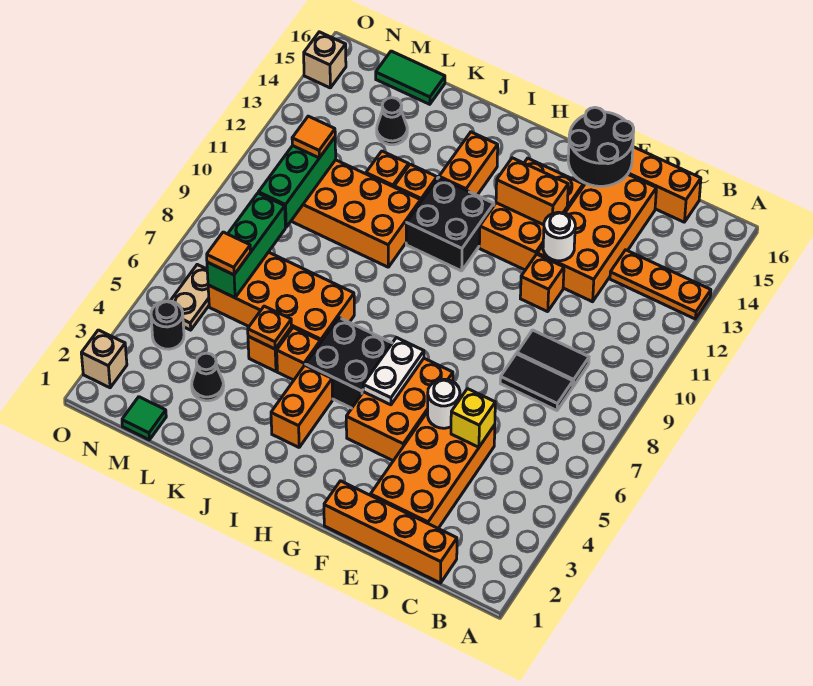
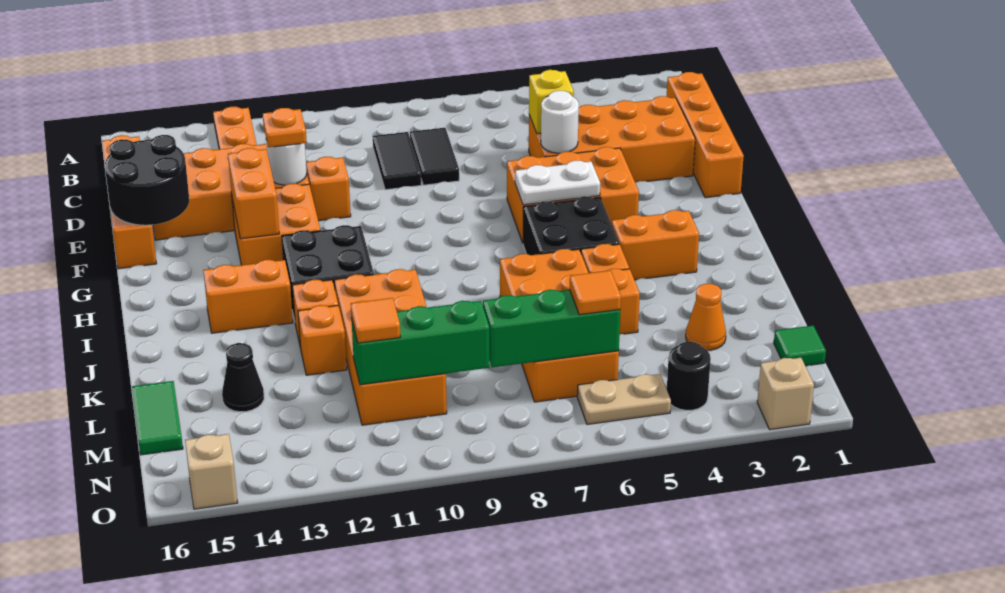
orange 2x3 brick [479,158,583,270] -> orange 2x2 brick [232,184,320,265]
orange 1x1 plate [248,306,292,349] -> orange 1x1 plate moved to [263,108,307,147]
black 1x1 cone [192,353,224,401] -> orange 1x1 cone [686,284,726,350]

